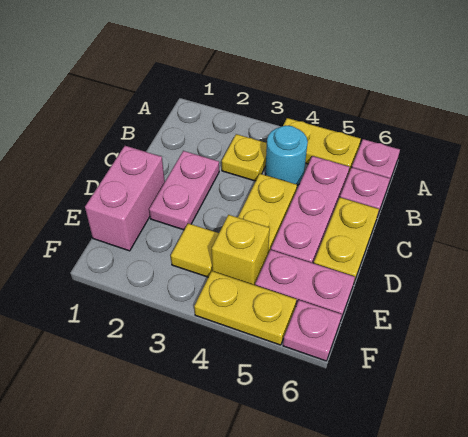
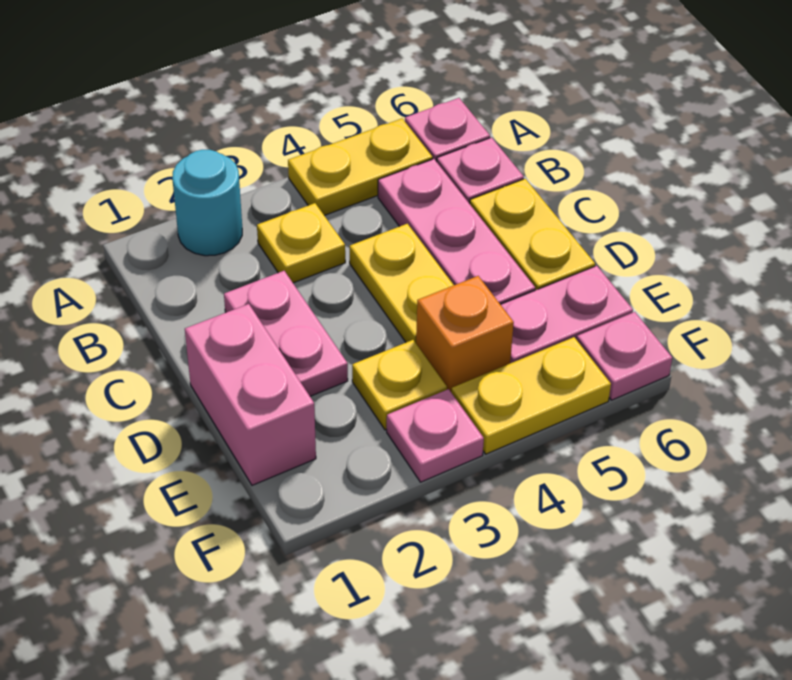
cyan 1x1 round brick [265,125,308,185] -> cyan 1x1 round brick moved to [172,150,242,256]
yellow 1x1 tile [171,223,219,277] -> yellow 1x1 plate [352,340,447,430]
yellow 1x1 brick [212,215,270,285] -> orange 1x1 brick [416,276,514,393]
none -> pink 1x1 plate [387,389,484,482]

